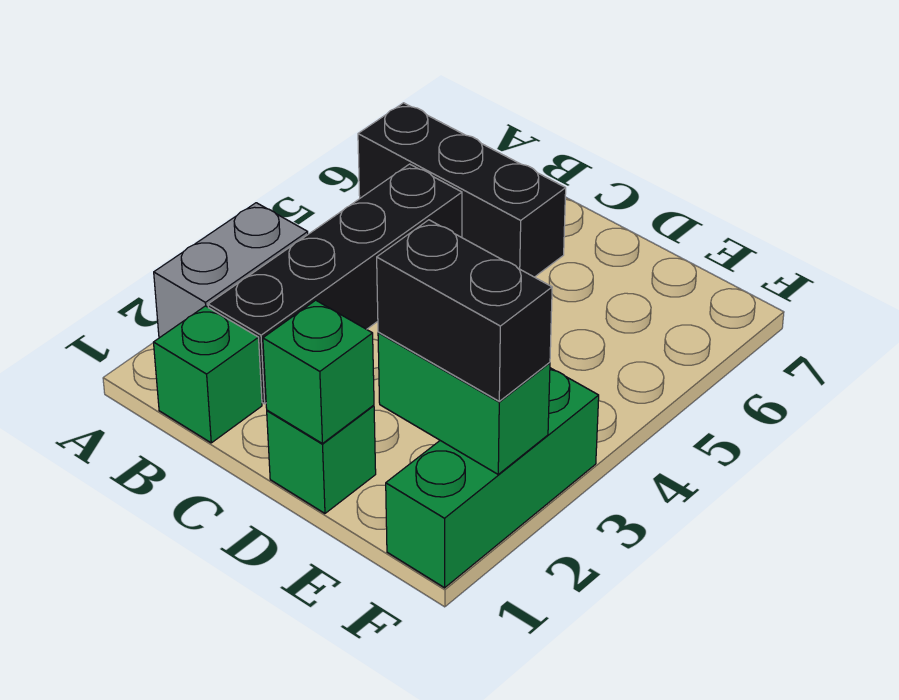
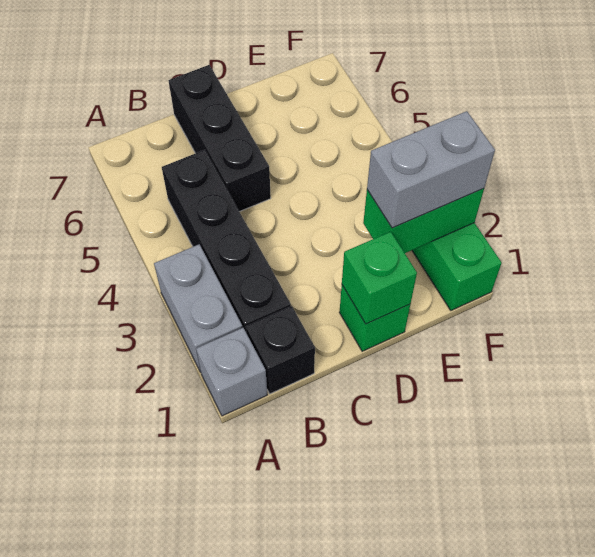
none -> grey 1x1 brick [196,328,267,416]
black 1x3 brick [358,103,566,277] -> black 1x3 brick turned to [168,65,271,212]
green 1x1 brick [154,306,262,443] -> black 1x1 brick [246,306,315,394]
black 1x2 brick [377,220,552,401] -> grey 1x2 brick [367,111,495,228]

